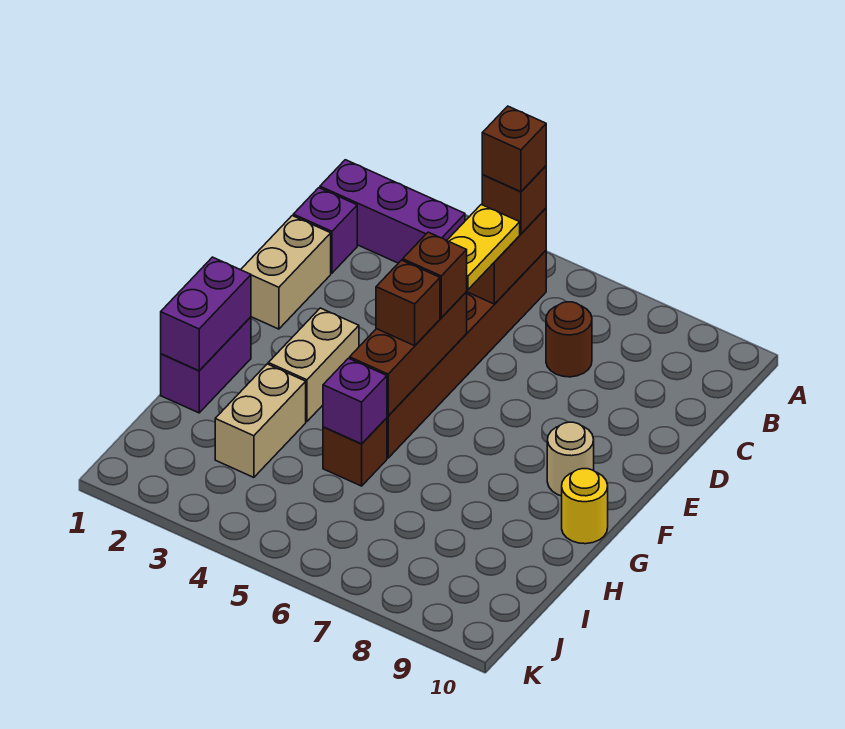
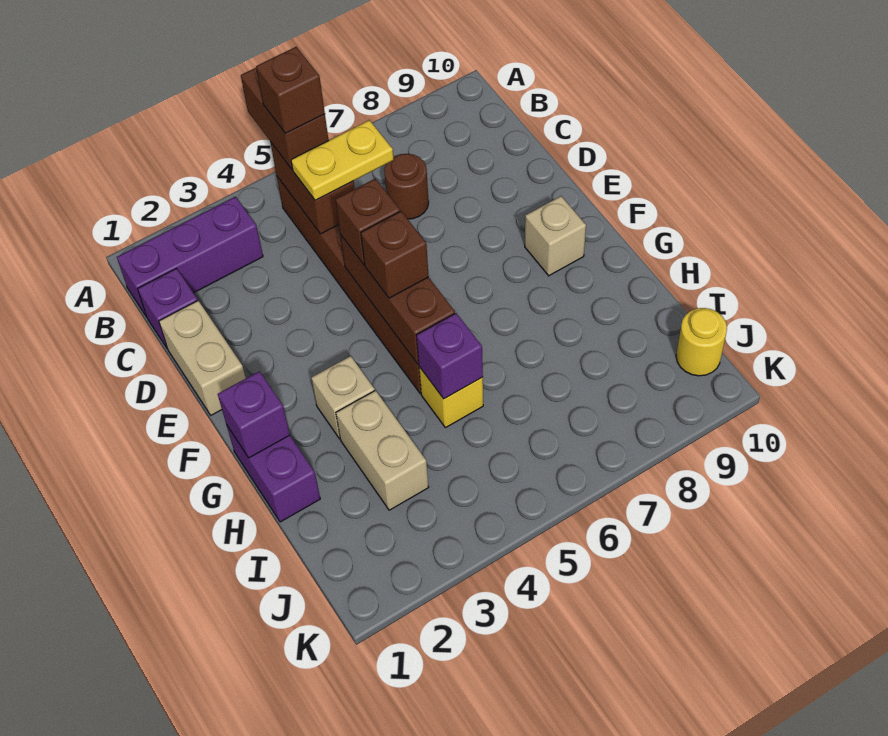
brown 1x1 brick [482,166,546,234] -> brown 1x2 brick [241,68,329,169]
yellow 1x2 plate [447,205,520,290] -> yellow 1x2 plate turned to [291,120,394,201]
tan 1x2 brick [268,308,359,422] -> tan 1x1 brick [311,356,375,439]
tan 1x1 round brick [547,422,594,496] -> tan 1x1 brick [525,196,586,276]
purple 1x2 brick [161,257,251,371] -> purple 1x1 brick [218,371,290,458]
yellow 1x1 round brick [562,469,608,544] -> yellow 1x1 round brick moved to [676,308,727,376]
brown 1x1 brick [323,418,387,486] -> yellow 1x1 brick [419,367,483,428]

